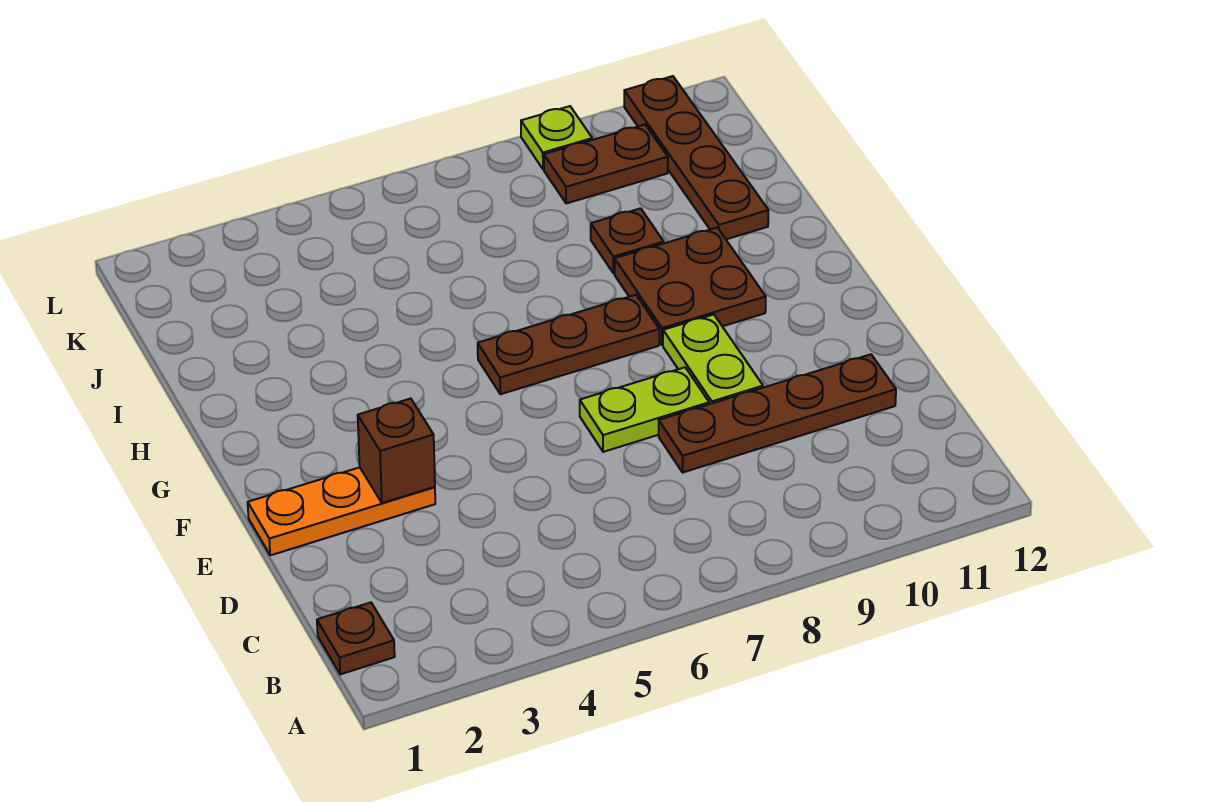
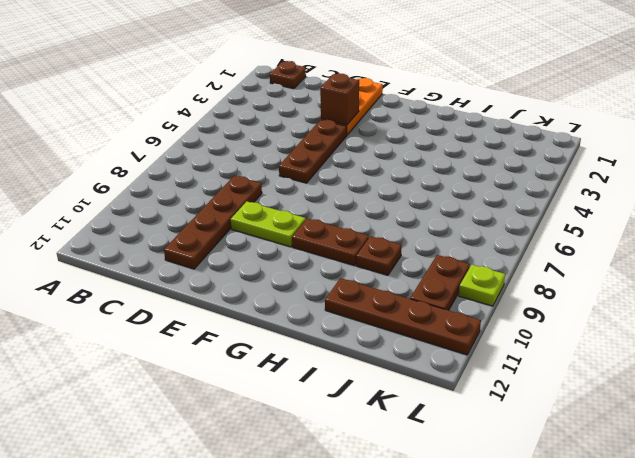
lime 1x2 plate [580,367,709,452] -> none
brown 1x3 plate [478,295,659,394] -> brown 1x3 plate moved to [279,120,347,183]
brown 2x2 plate [615,228,766,345] -> brown 1x2 plate [292,218,369,266]

